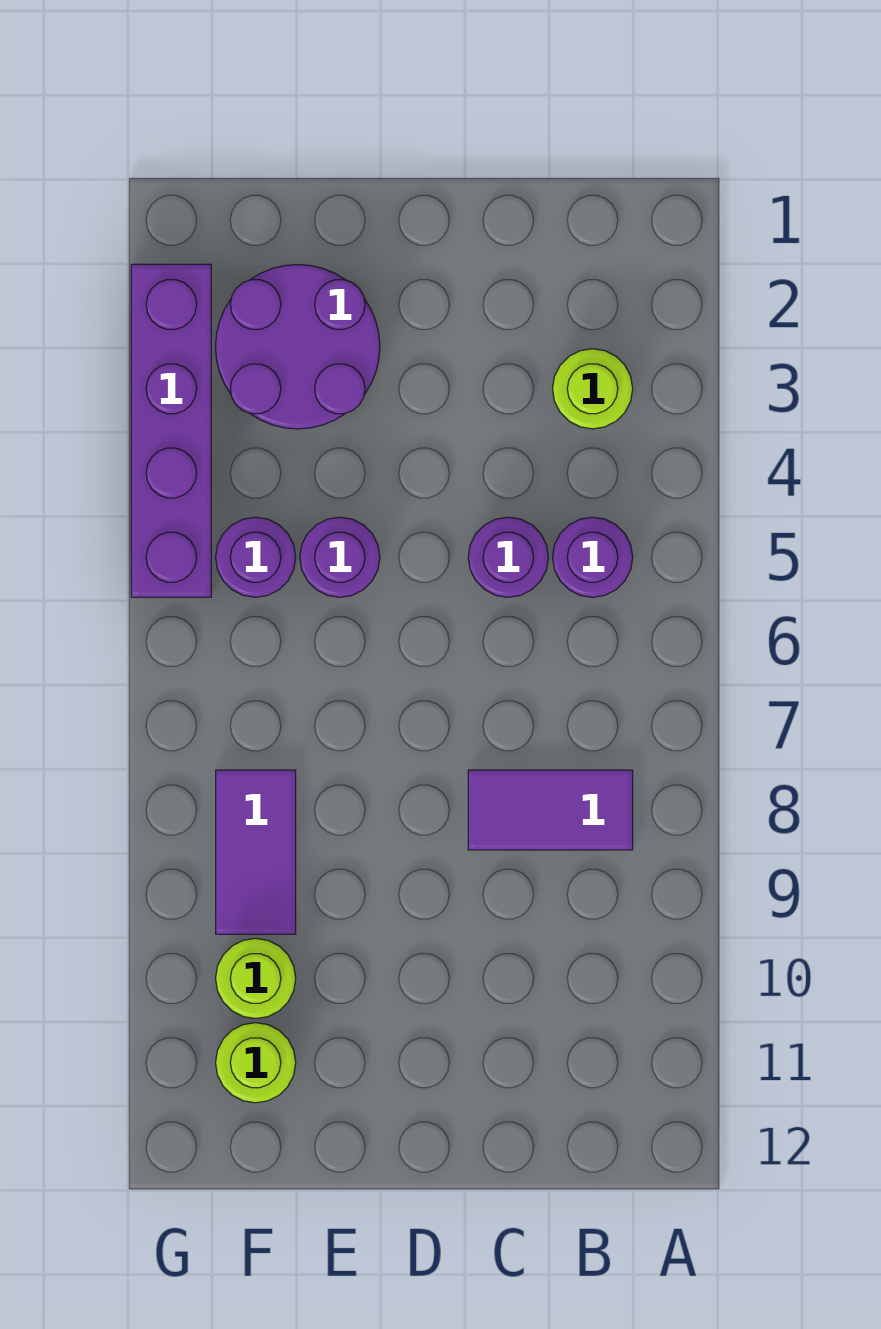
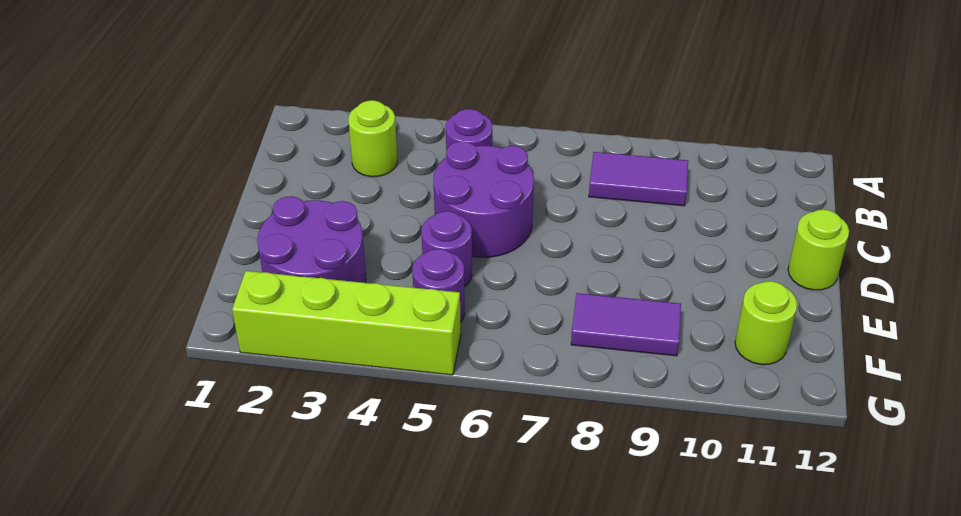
purple 1x2 tile [468,770,633,850] -> purple 1x2 tile turned to [589,152,688,206]
purple 1x1 round brick [468,517,548,597] -> purple 2x2 round brick [434,141,534,257]
lime 1x1 round brick [216,938,296,1019] -> lime 1x1 round brick moved to [788,210,849,290]
purple 1x4 brick [131,264,211,597] -> lime 1x4 brick [232,271,461,375]

